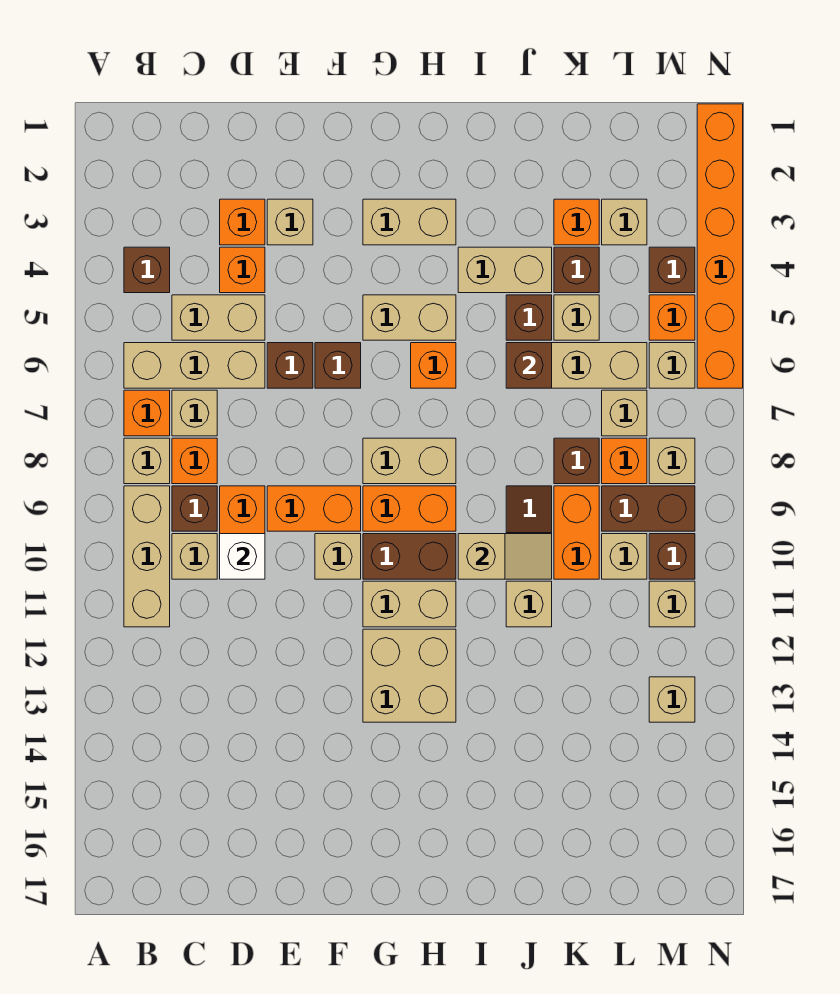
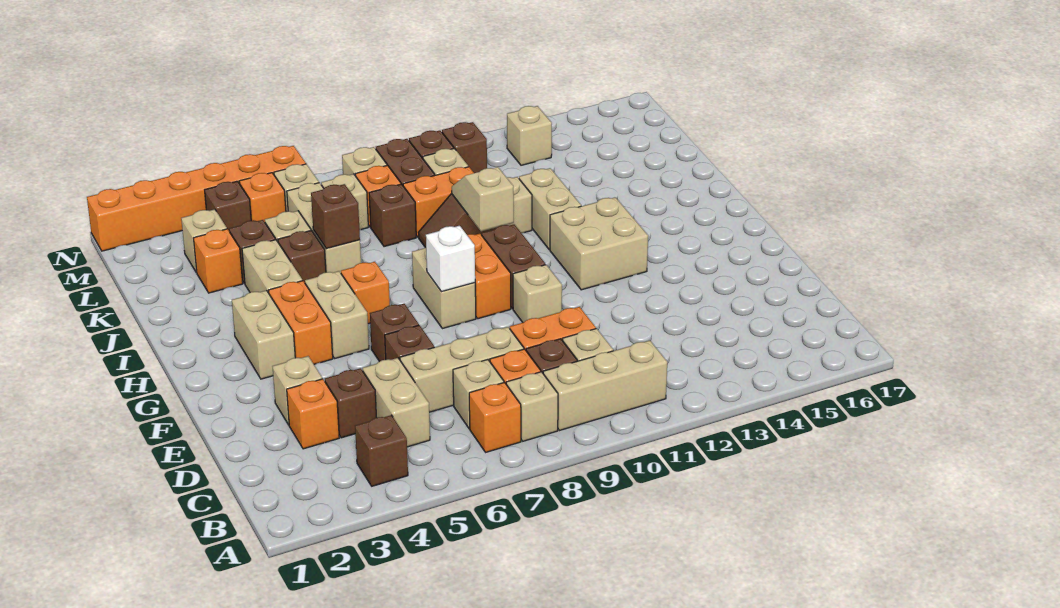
tan 1x3 brick [124,343,265,388] -> tan 1x3 brick turned to [400,327,524,412]
orange 1x1 brick [220,247,265,293] -> brown 1x1 brick [325,368,377,438]
white 1x1 brick [220,534,265,579] -> white 1x1 brick moved to [426,226,475,292]
orange 1x2 brick [267,486,361,531] -> orange 1x2 brick moved to [268,281,333,364]
tan 1x2 brick [363,581,456,627] -> tan 1x2 brick moved to [519,168,581,250]
tan 1x1 brick [649,581,695,627] -> brown 1x1 brick [442,122,487,173]

